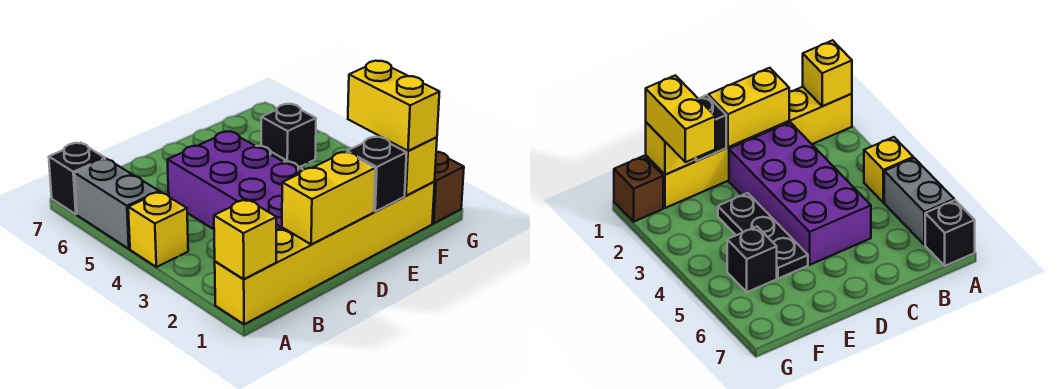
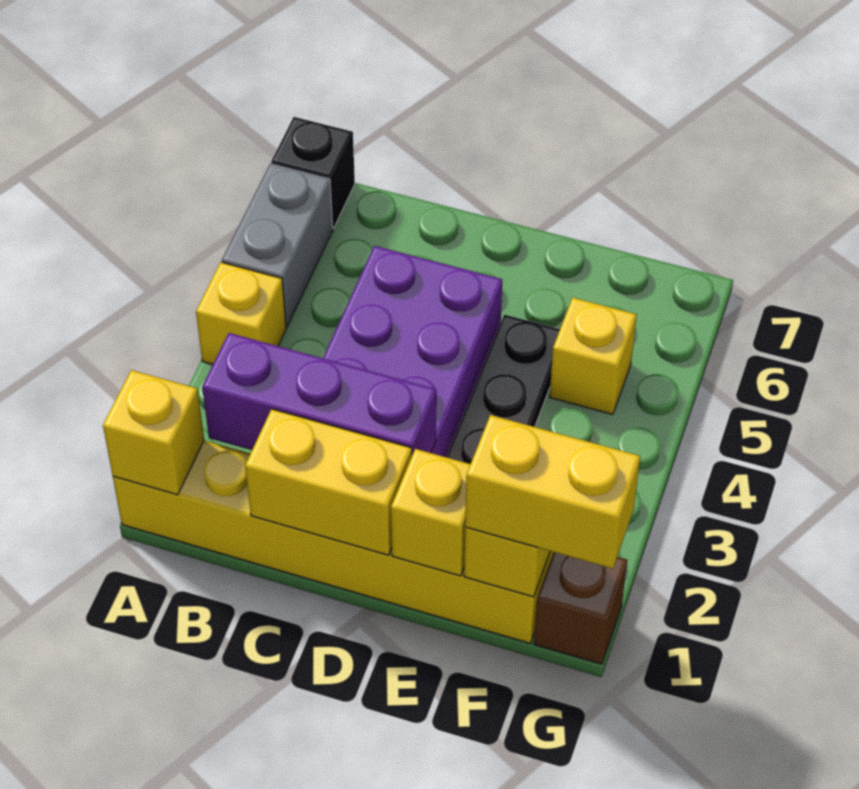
none -> purple 1x3 brick [202,333,436,455]
black 1x1 brick [347,137,407,211] -> yellow 1x1 brick [391,449,470,576]
yellow 1x2 brick [348,61,439,151] -> yellow 1x2 brick turned to [465,415,640,569]
black 1x1 brick [261,104,316,167] -> yellow 1x1 brick [550,298,637,415]

